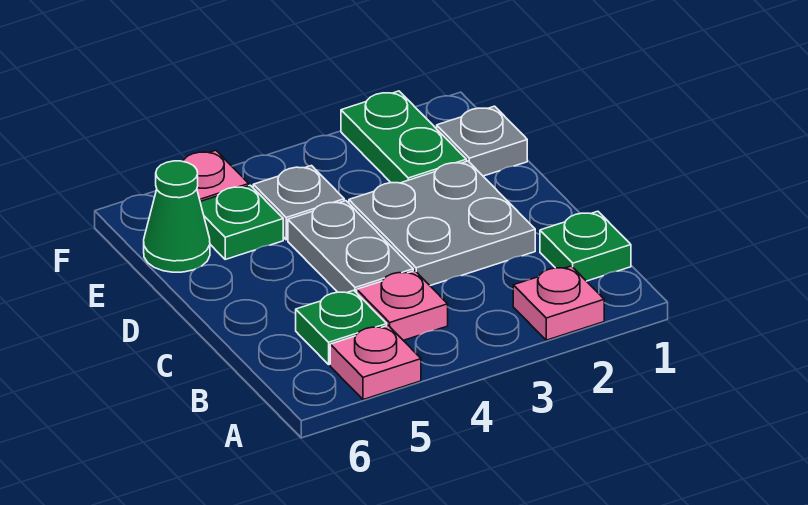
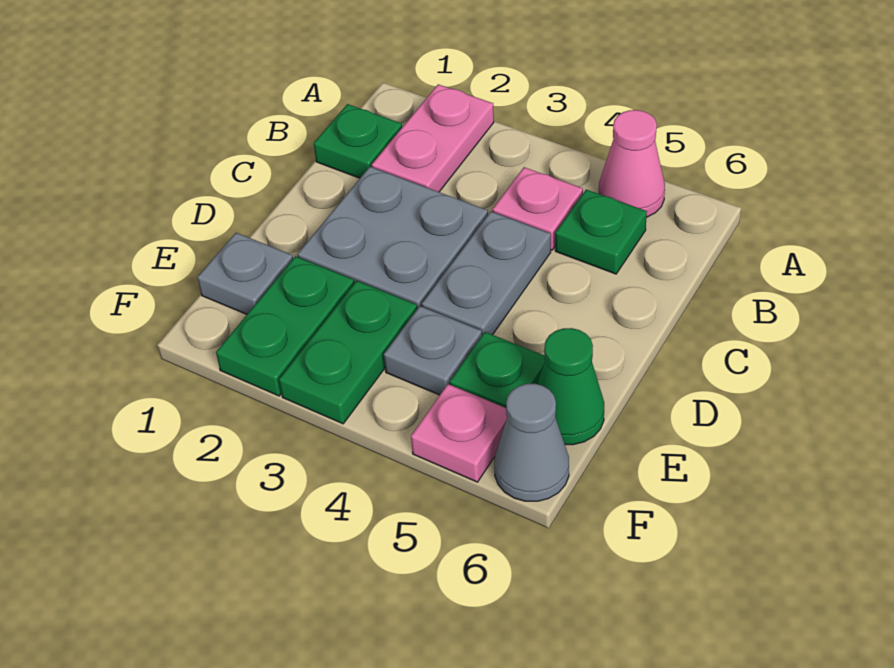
pink 1x1 plate [513,266,604,340] -> pink 1x2 plate [372,84,494,192]
pink 1x1 plate [330,325,421,400] -> pink 1x1 cone [599,110,665,217]
none -> green 1x2 plate [279,281,417,424]
none -> grey 1x1 cone [494,384,569,501]

